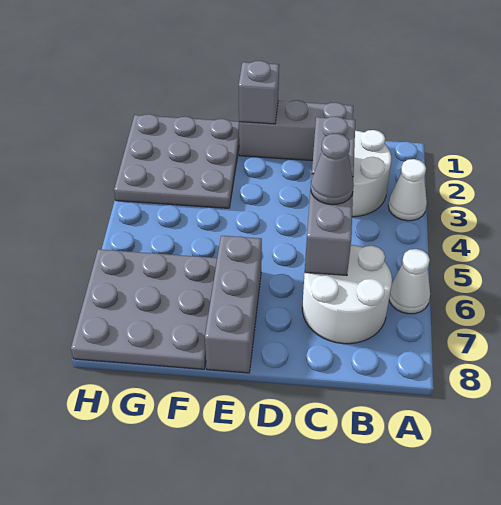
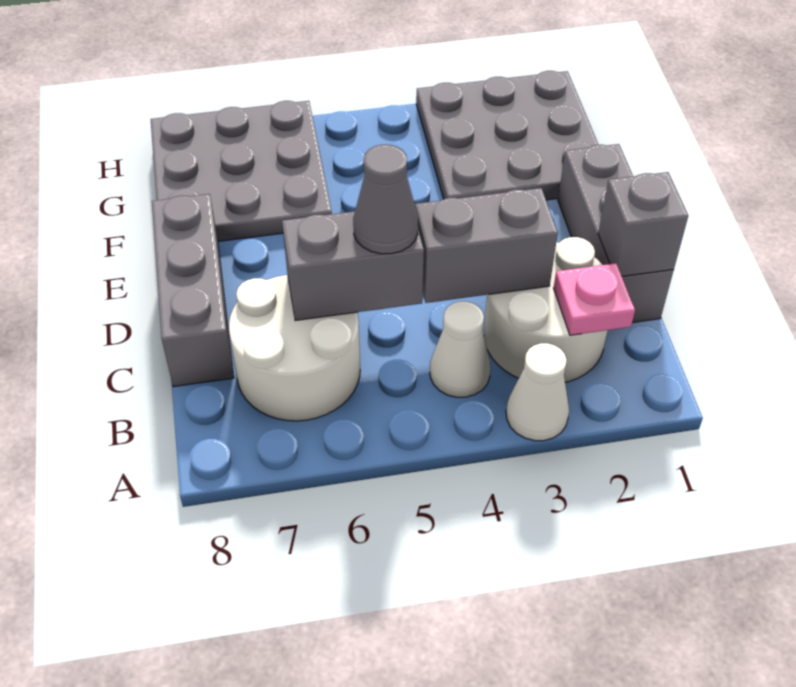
white 1x1 cone [389,249,430,314] -> white 1x1 cone moved to [430,301,491,397]
none -> pink 1x1 plate [554,263,635,335]
grey 1x1 brick [239,61,279,124] -> grey 1x1 brick moved to [598,172,688,276]
grey 1x3 brick [205,236,262,373] -> grey 1x3 brick turned to [152,194,234,387]

